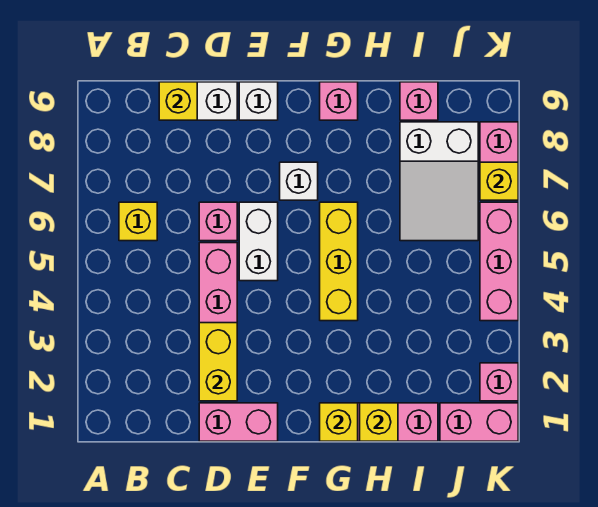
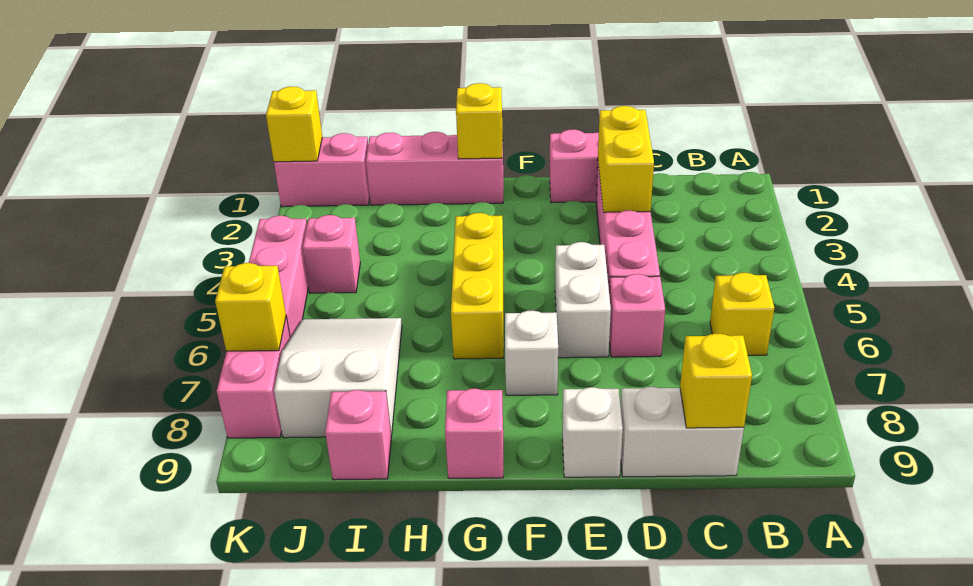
yellow 1x1 brick [360,403,398,441] -> yellow 1x1 brick moved to [266,87,322,162]
pink 1x1 brick [480,363,518,401] -> pink 1x1 brick moved to [303,215,360,293]

